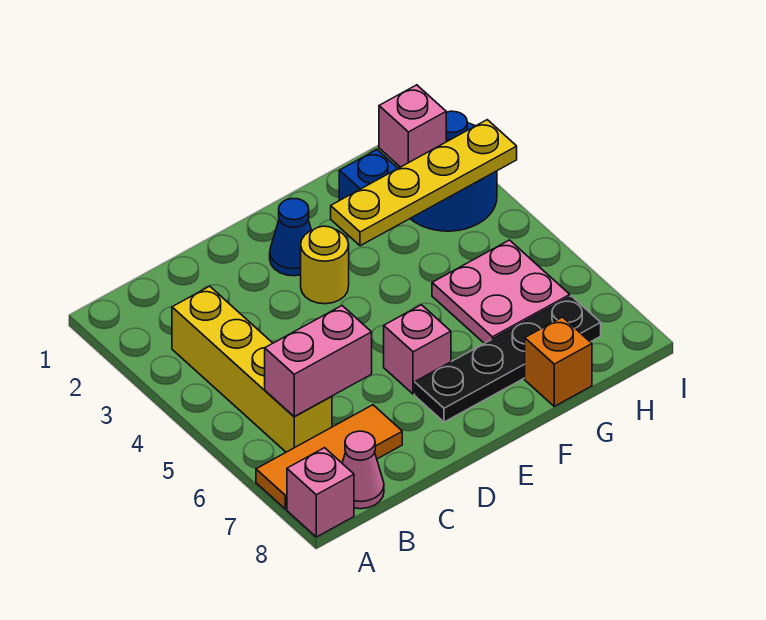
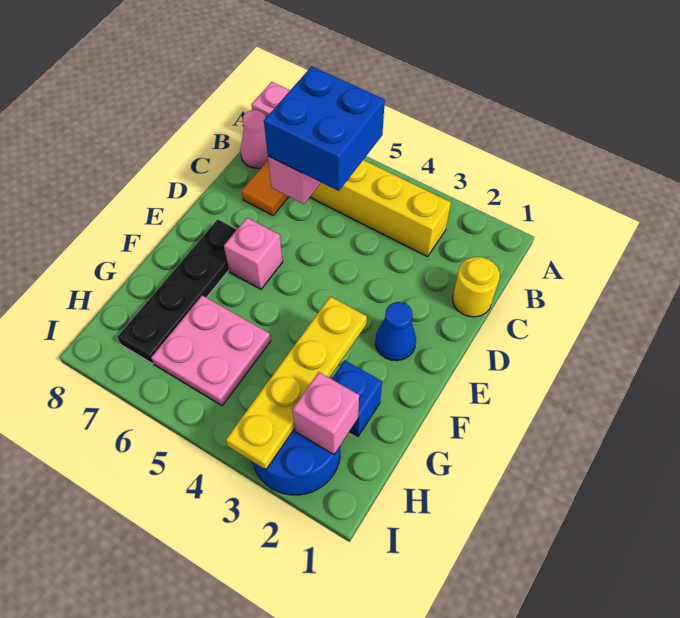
none -> blue 2x2 brick [264,66,385,191]
yellow 1x1 round brick [301,226,349,304] -> yellow 1x1 round brick moved to [453,257,500,317]
orange 1x1 brick [525,317,592,406] -> none

